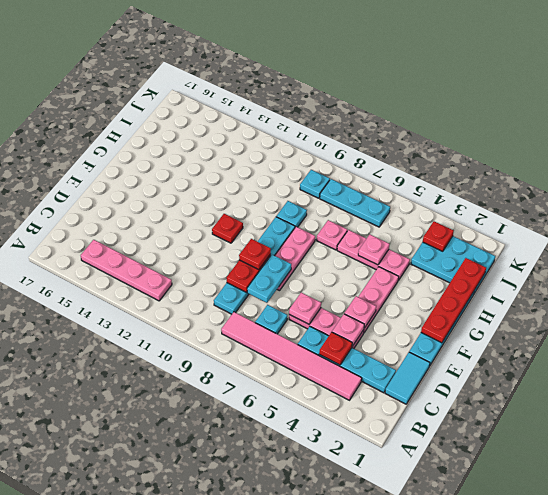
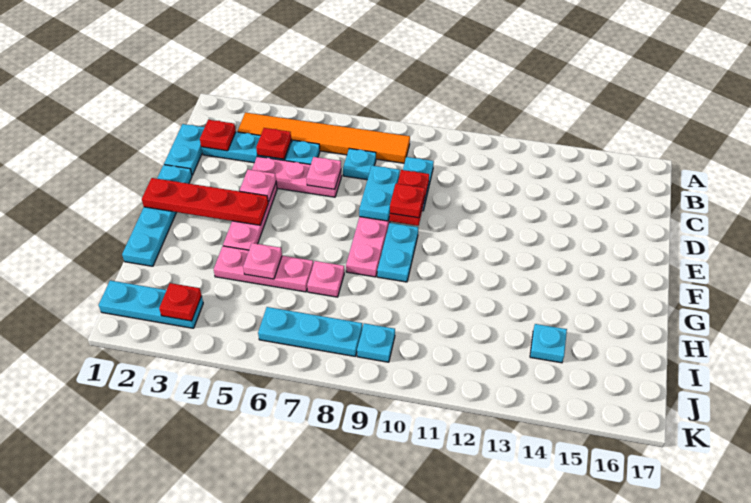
pink 1x6 tile [221,312,362,400] -> orange 1x6 tile [238,113,410,163]
pink 1x4 plate [81,240,172,301] -> none
cyan 1x2 tile [385,352,430,404] -> cyan 1x2 plate [164,124,205,175]
pink 1x1 plate [332,314,364,346] -> none
red 1x4 plate [421,258,486,343] -> red 1x4 plate turned to [142,178,268,225]
red 1x1 plate [212,214,243,243] -> red 1x1 plate moved to [200,120,236,151]
cyan 1x1 plate [276,201,307,227] -> cyan 1x1 plate moved to [530,324,567,363]
cyan 2x3 plate [411,236,495,293] -> cyan 1x3 plate [99,280,203,328]

